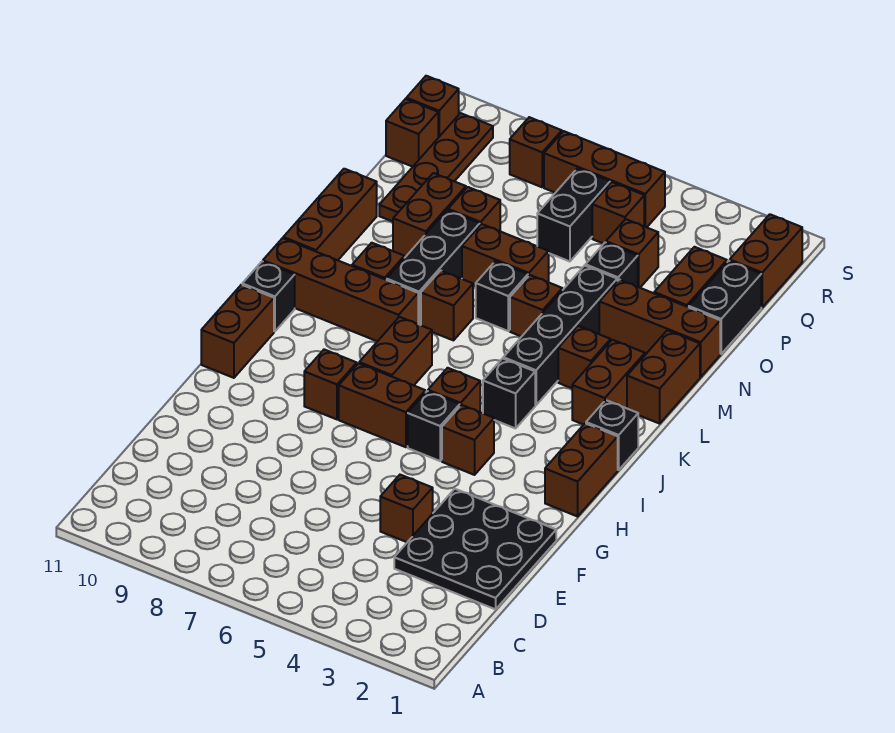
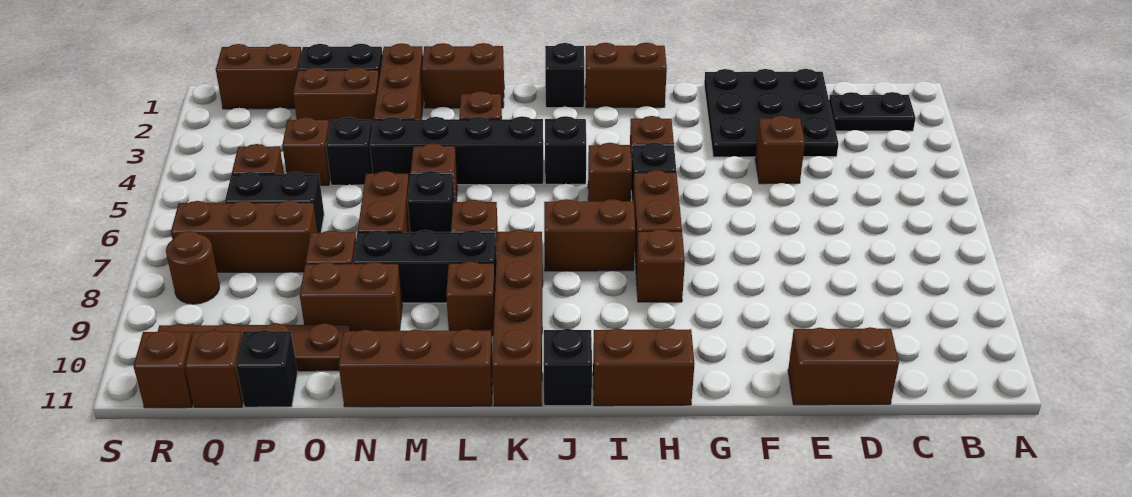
none -> black 1x2 plate [829,92,916,131]
brown 1x2 brick [572,340,645,425] -> brown 1x2 brick moved to [788,327,899,405]
none -> black 1x1 brick [236,330,298,407]
brown 1x3 brick [544,131,665,227] -> brown 1x3 brick turned to [171,200,318,272]
brown 1x1 brick [510,117,562,187] -> brown 1x1 round brick [166,231,219,304]

